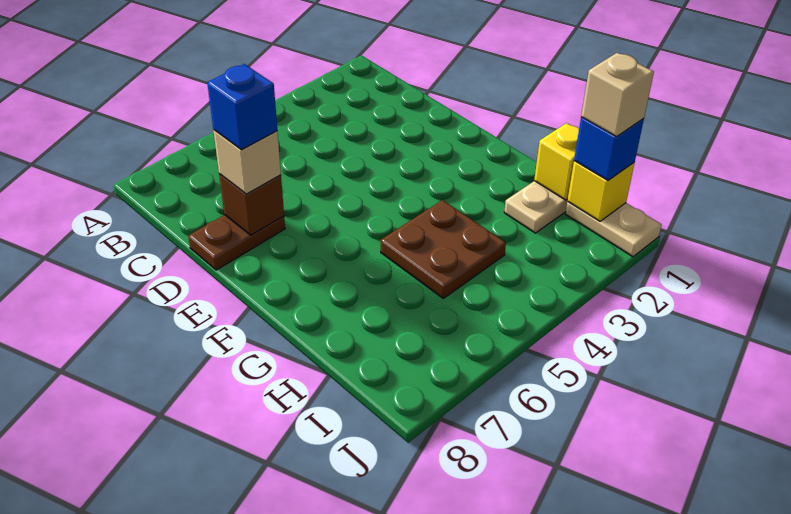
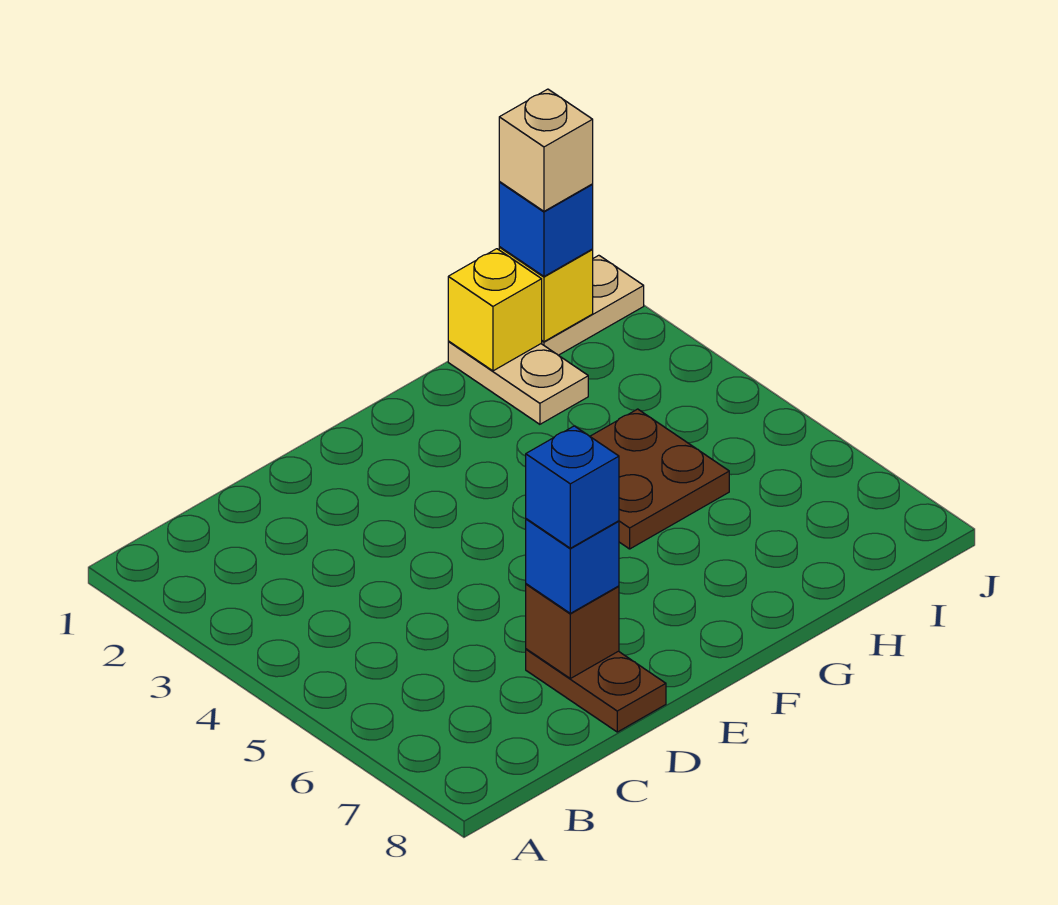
tan 1x1 brick [213,130,281,194] -> blue 1x1 brick [526,519,619,613]

